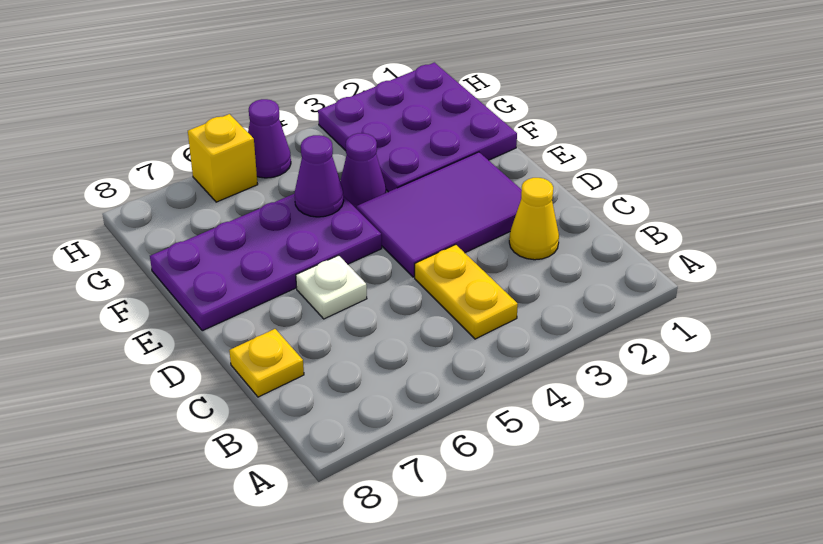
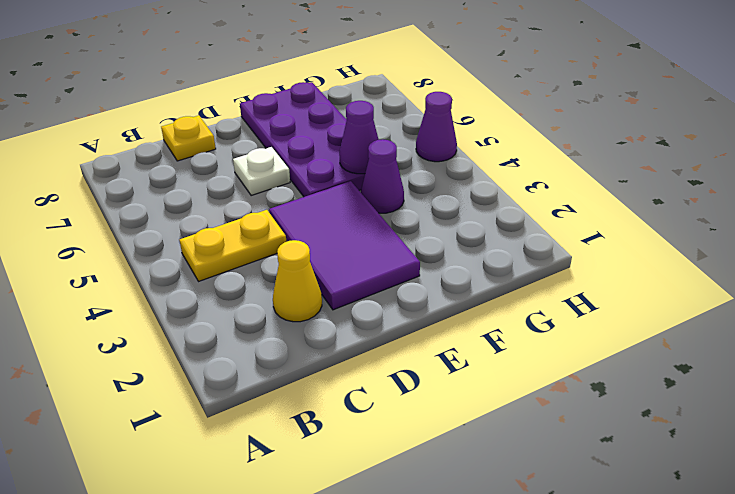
purple 3x3 plate [318,63,517,192] -> none
yellow 1x1 brick [188,114,258,202] -> none

